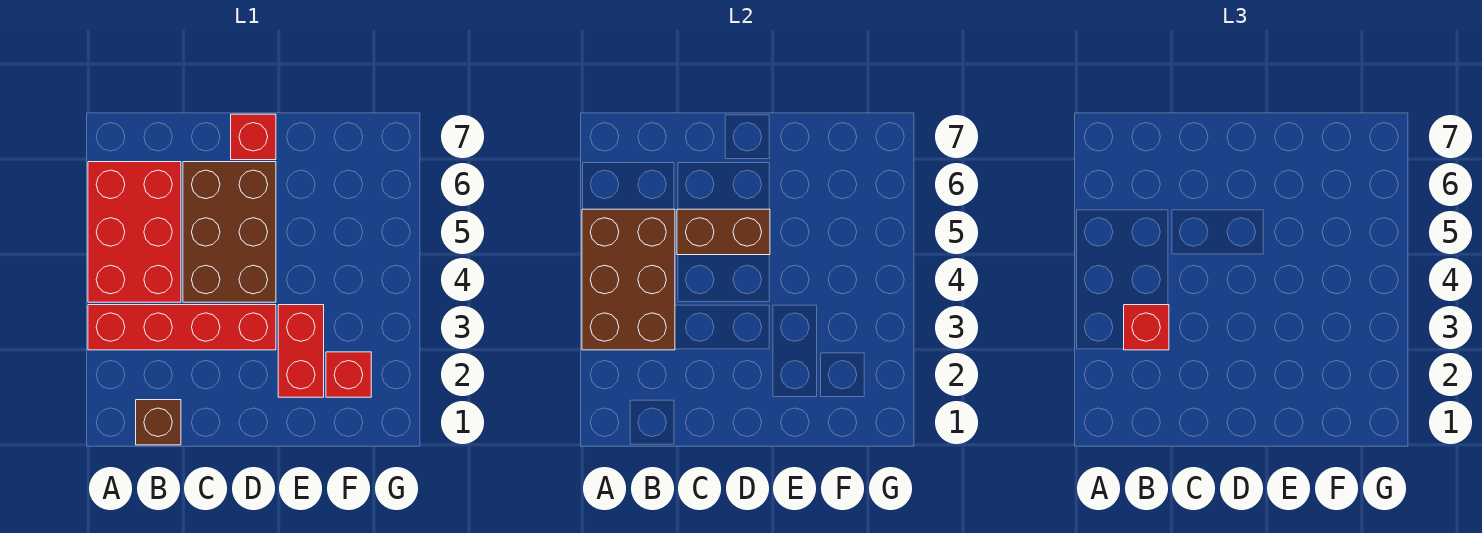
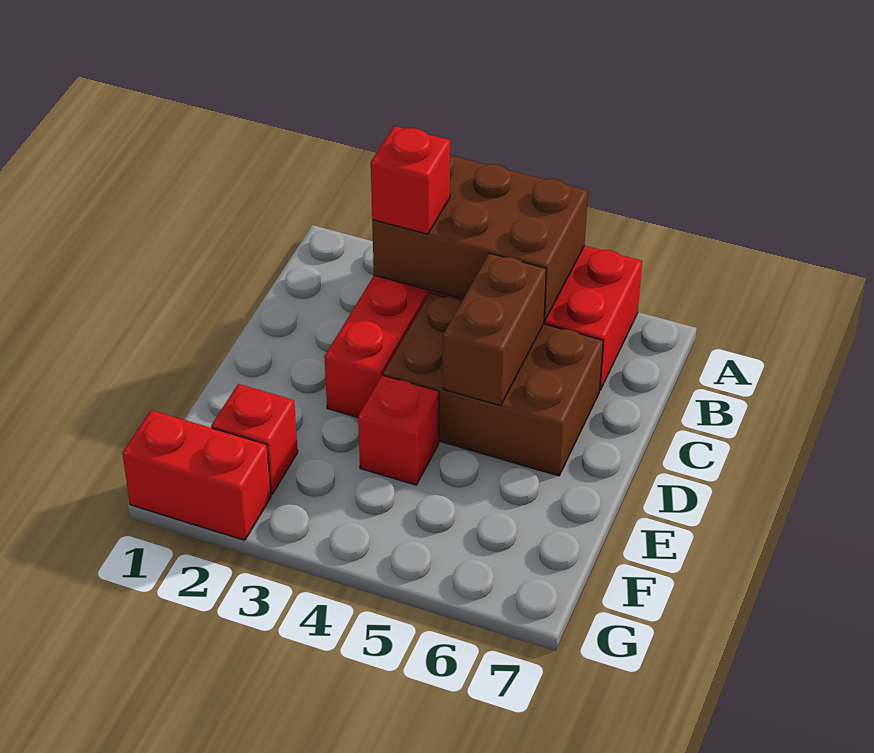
brown 1x1 brick [136,400,181,445] -> none
red 1x1 brick [231,114,276,160] -> red 1x1 brick moved to [358,375,439,485]
red 1x2 brick [278,305,324,397] -> red 1x2 brick moved to [122,410,271,540]

